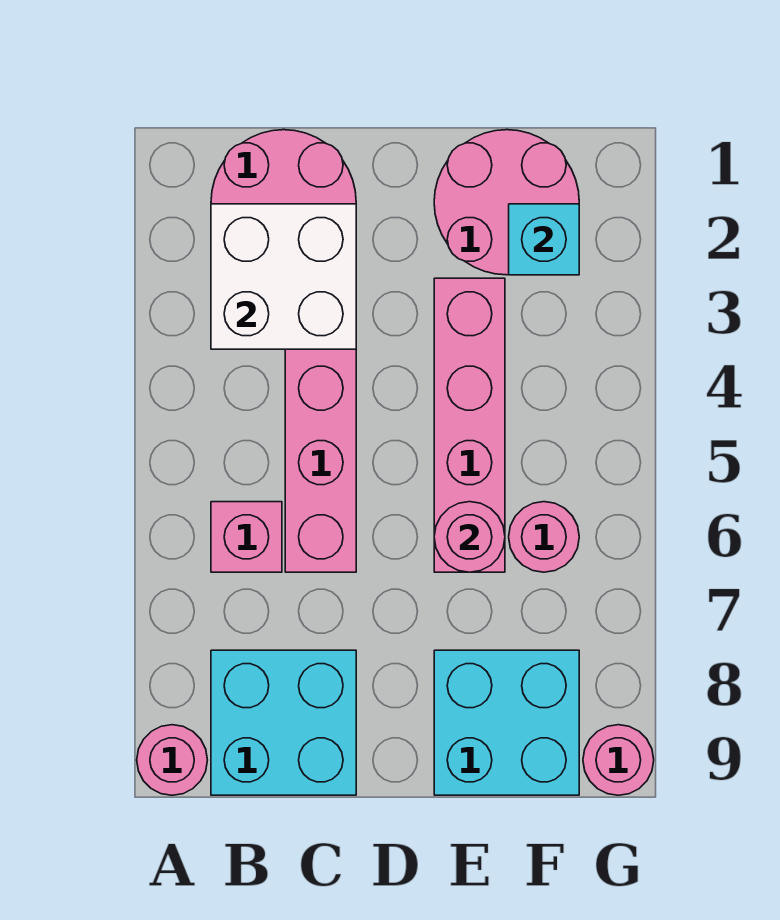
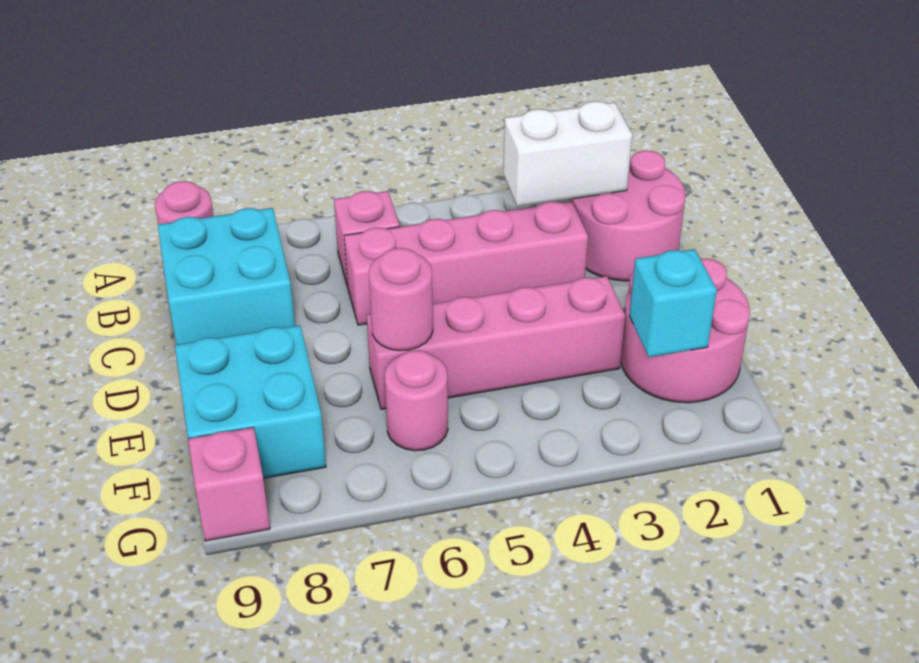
white 2x2 brick [211,204,356,349] -> white 1x2 brick [503,101,632,207]
pink 1x1 round brick [583,725,654,795] -> pink 1x1 brick [188,427,270,541]

